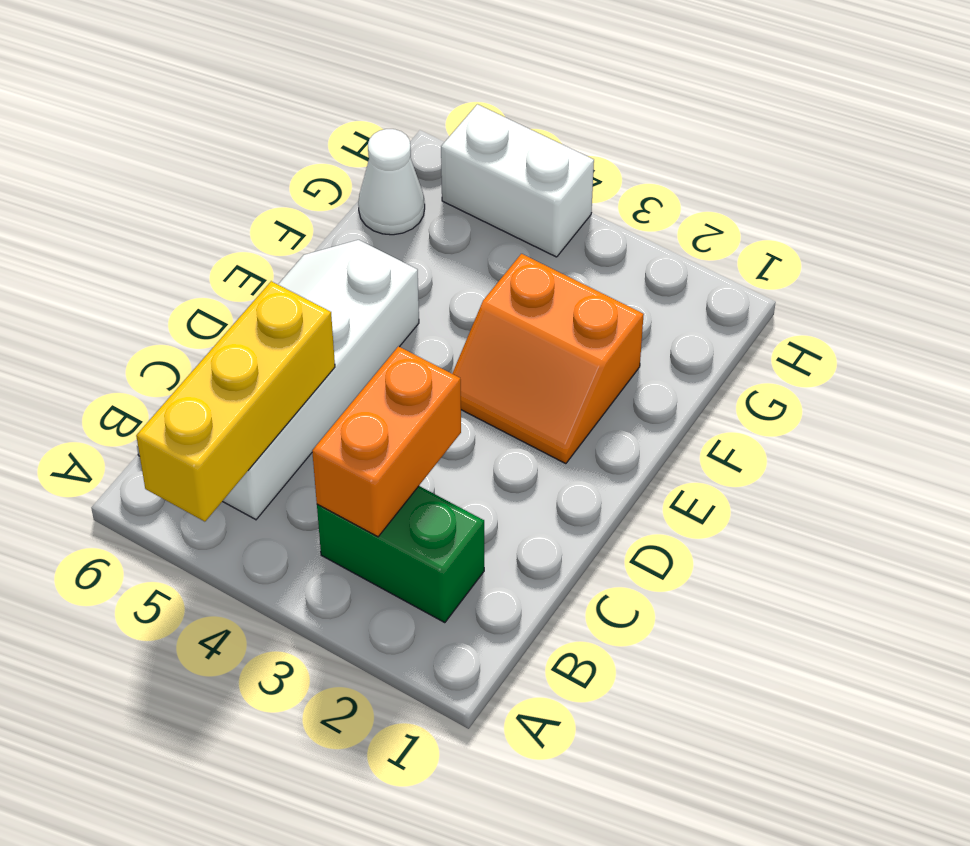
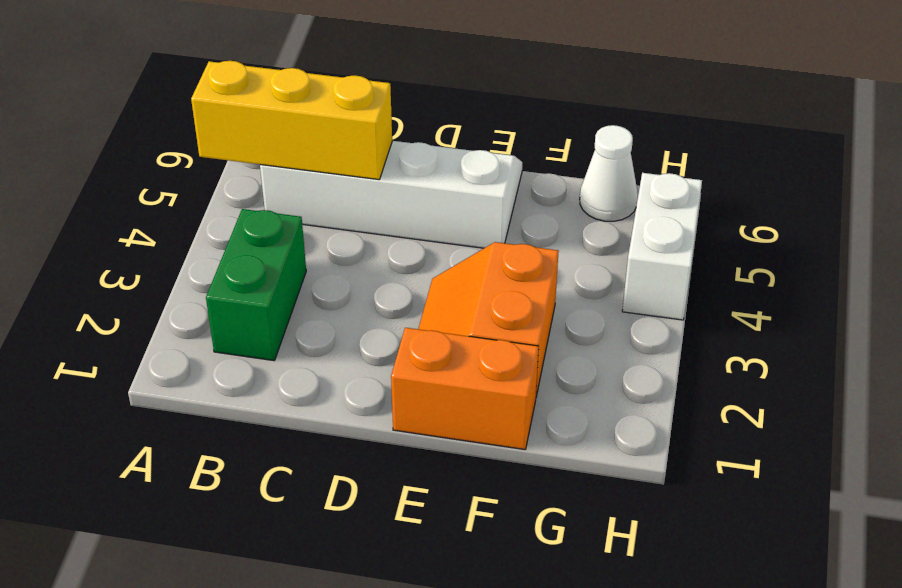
orange 1x2 brick [312,347,461,537] -> orange 1x2 brick moved to [391,328,539,450]

